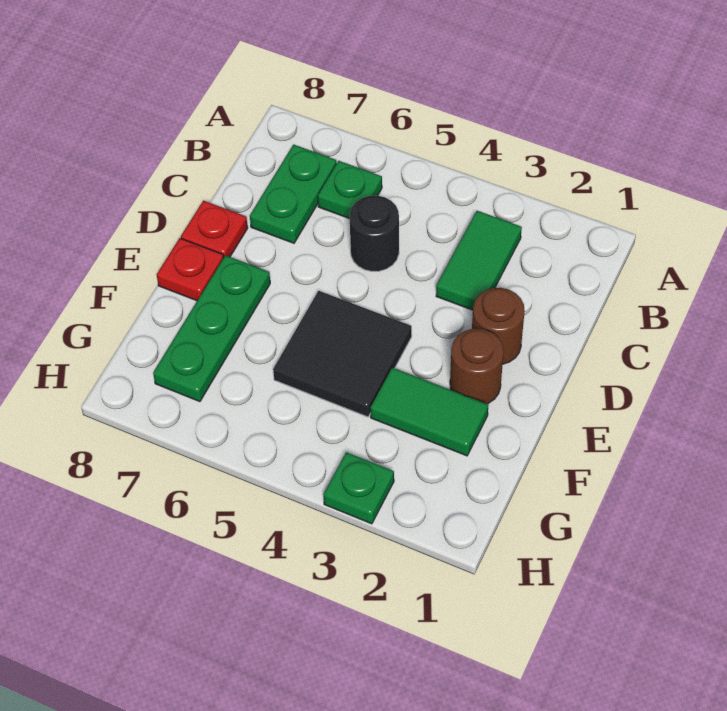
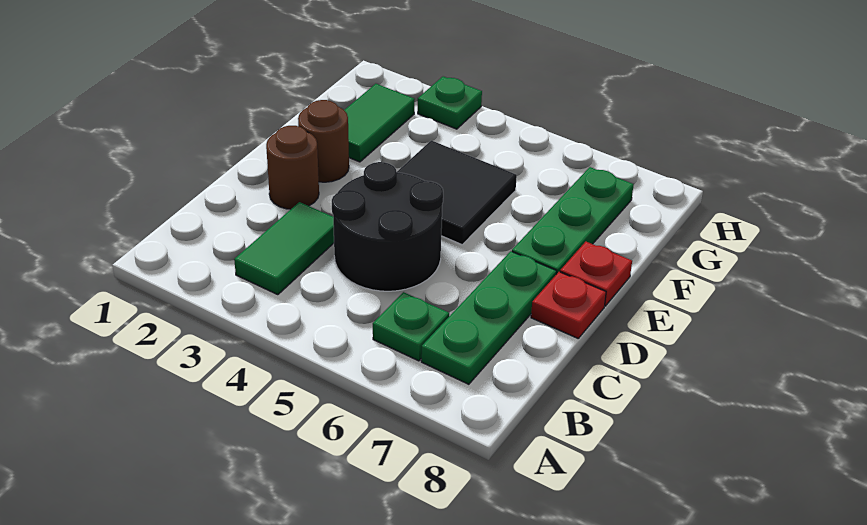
green 1x2 plate [250,145,336,243] -> green 1x3 plate [421,251,557,384]
black 1x1 round brick [349,196,399,271] -> black 2x2 round brick [332,162,443,291]
green 1x2 tile [370,368,488,456] -> green 1x2 tile turned to [344,84,415,162]

